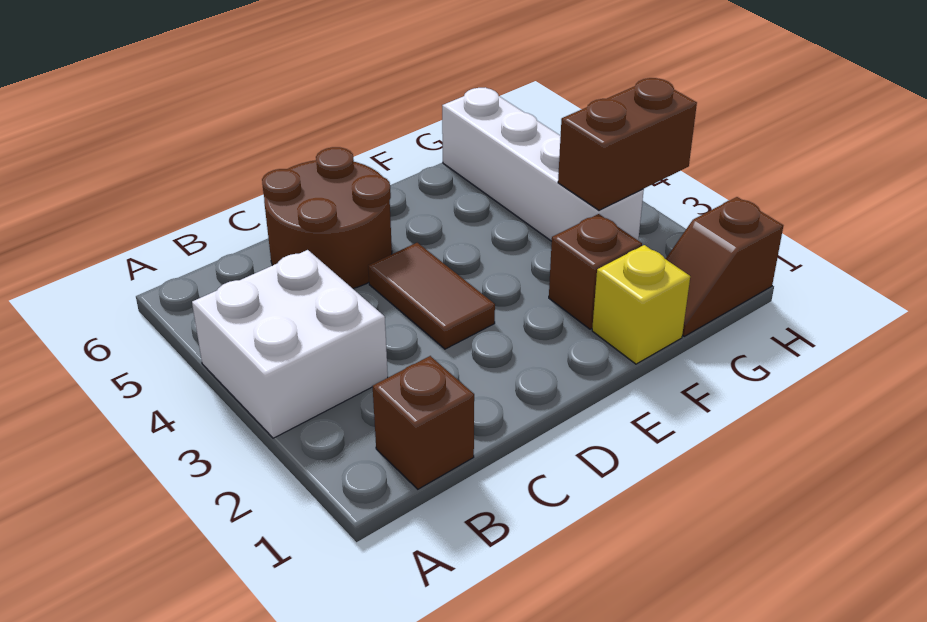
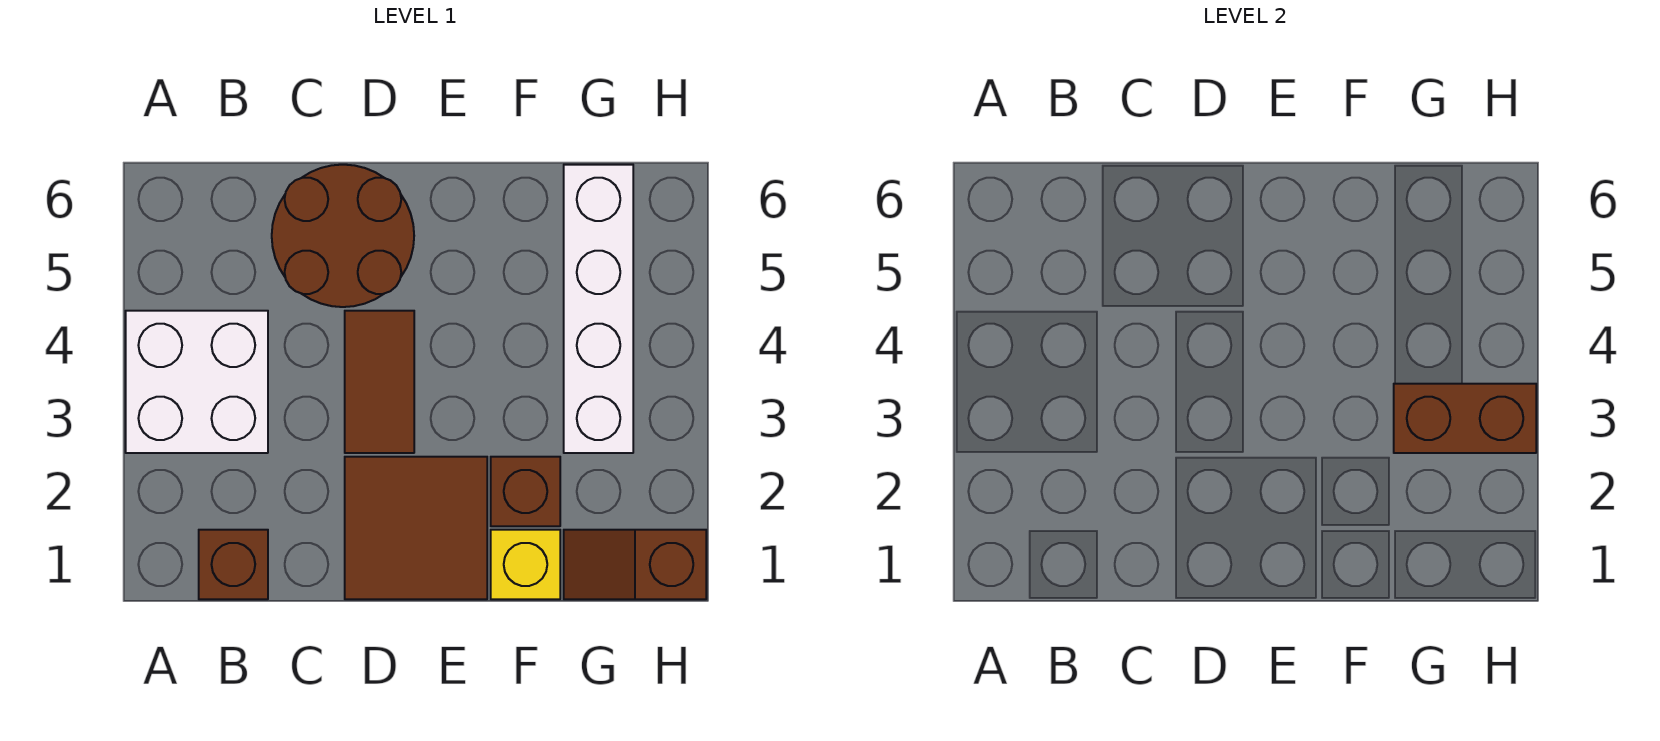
none -> brown 2x2 tile [345,457,487,599]

